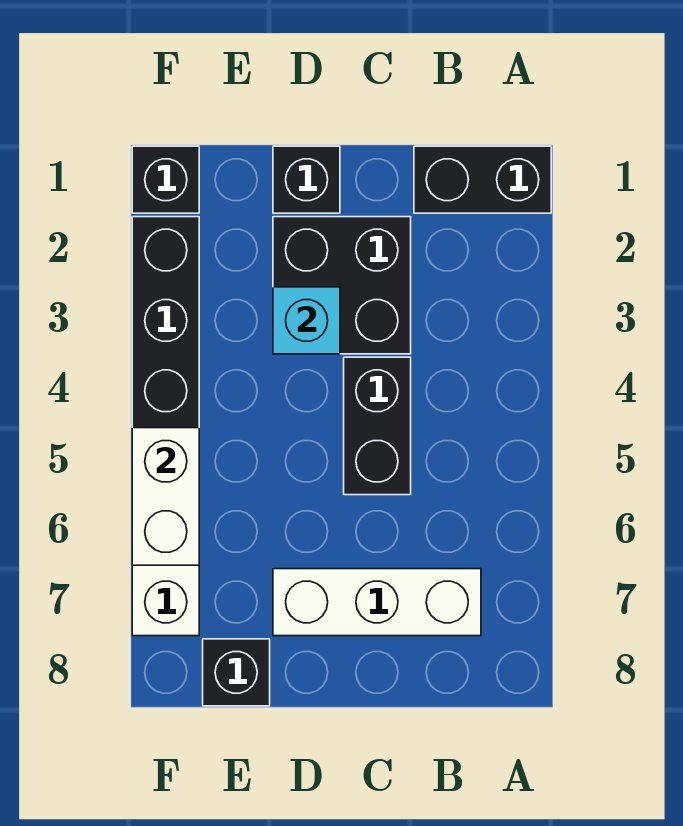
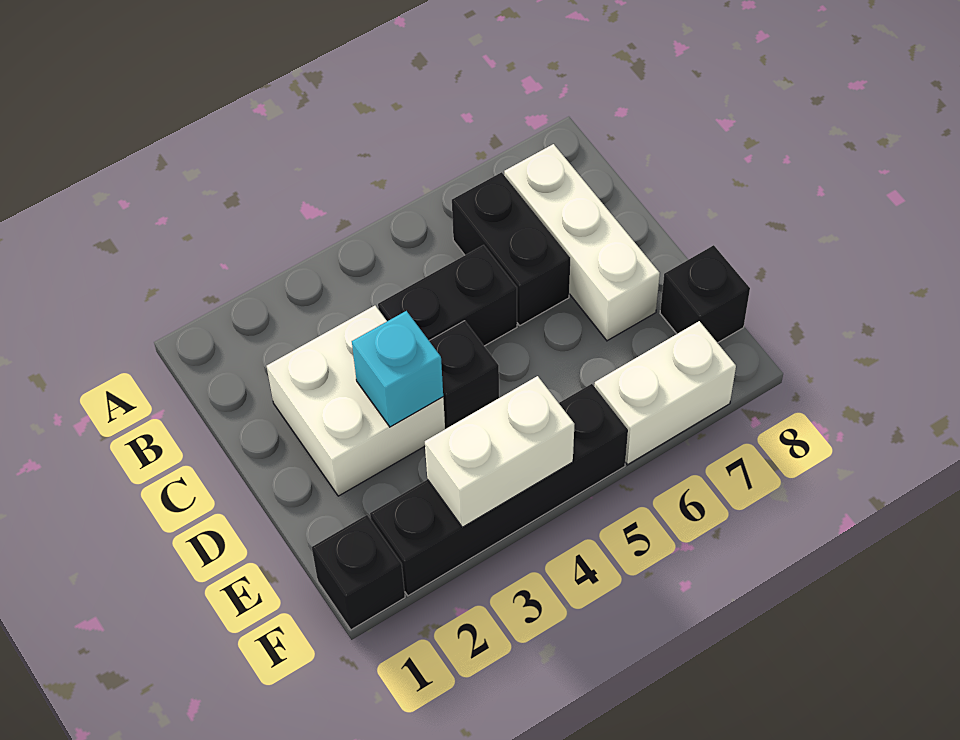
black 1x2 brick [414,146,551,213] -> black 1x2 brick moved to [452,172,570,325]
black 2x2 brick [273,217,411,354] -> white 2x2 brick [267,306,445,496]
black 1x1 brick [273,146,340,213] -> black 1x1 brick moved to [429,321,499,429]
white 1x2 brick [132,428,199,565] -> white 1x2 brick moved to [425,376,574,527]

